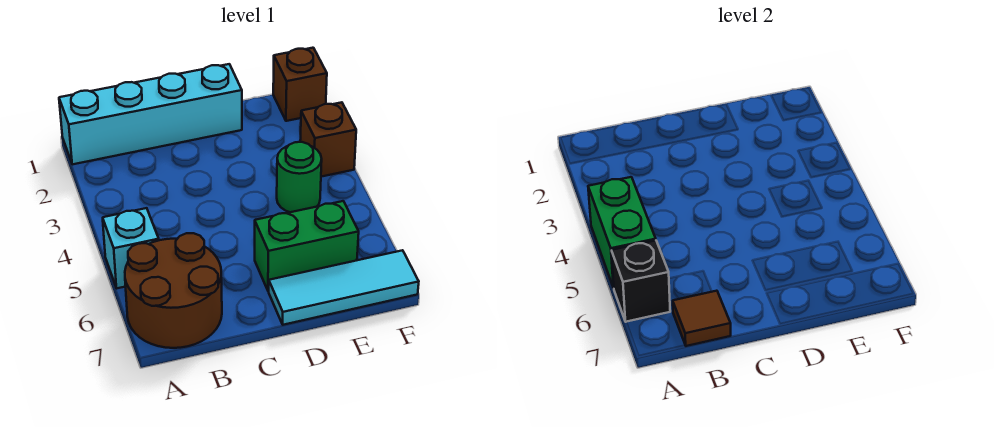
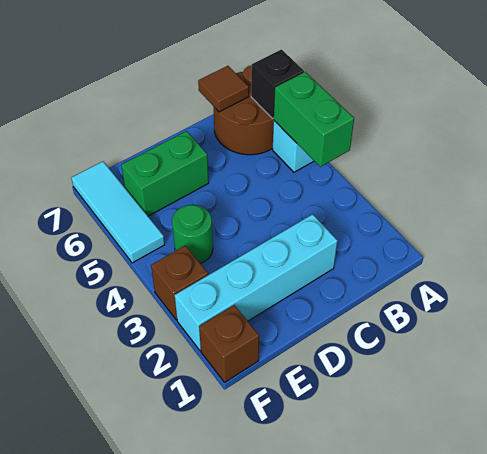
cyan 1x4 brick [59,64,242,164] -> cyan 1x4 brick moved to [175,214,337,350]
cyan 1x3 tile [269,250,419,325] -> cyan 1x3 tile turned to [71,162,165,263]

